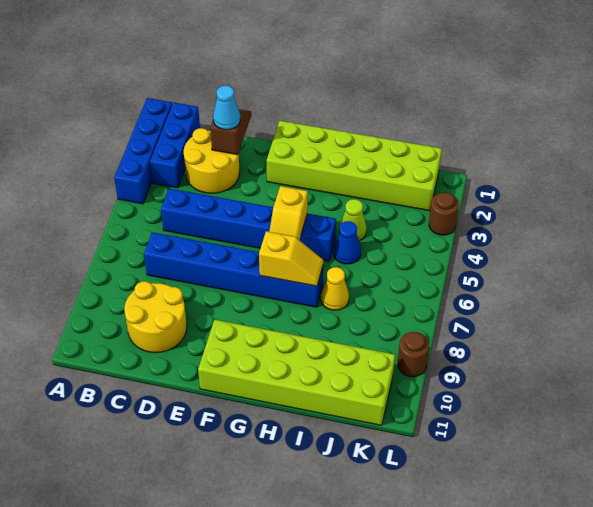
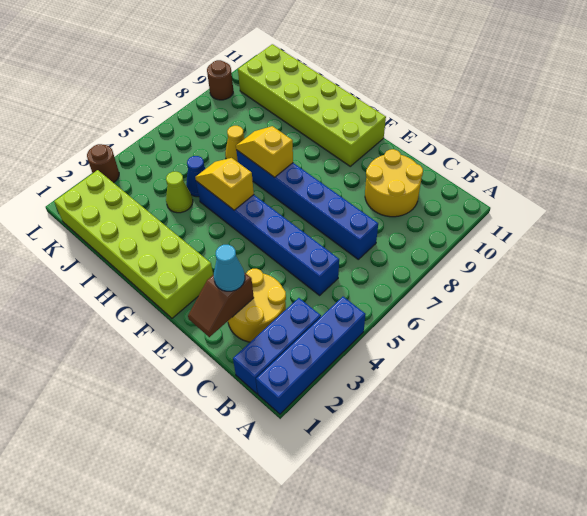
yellow 1x2 slope [269,186,308,240] -> yellow 1x2 slope turned to [195,158,254,210]

